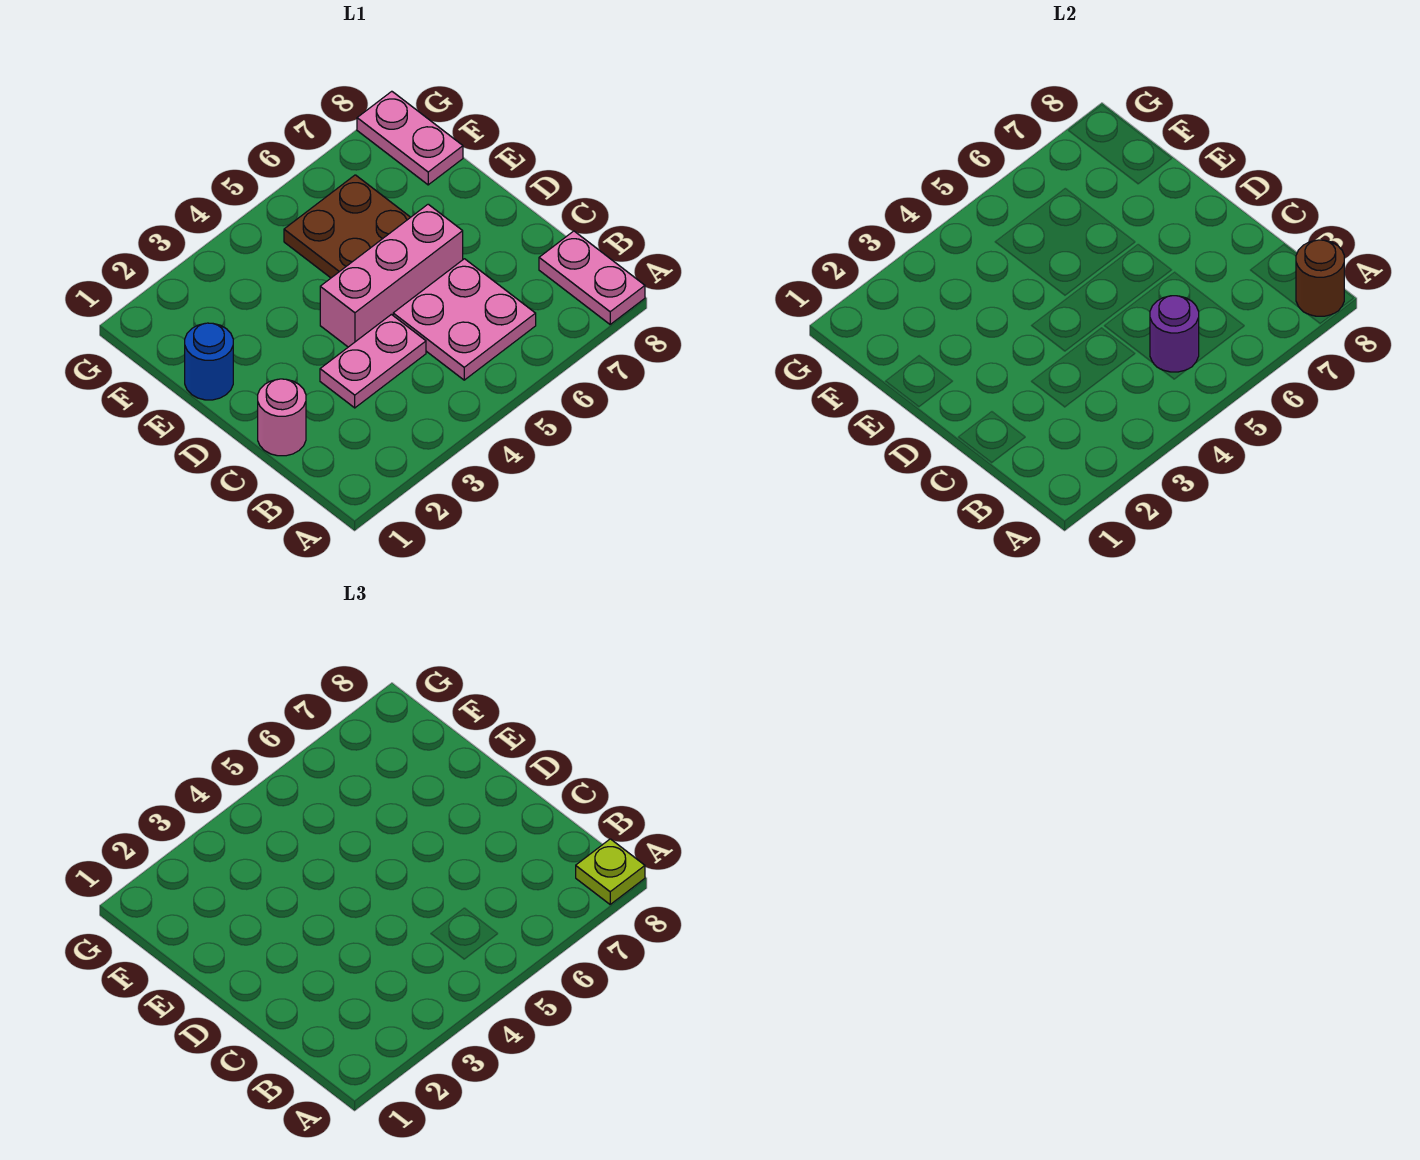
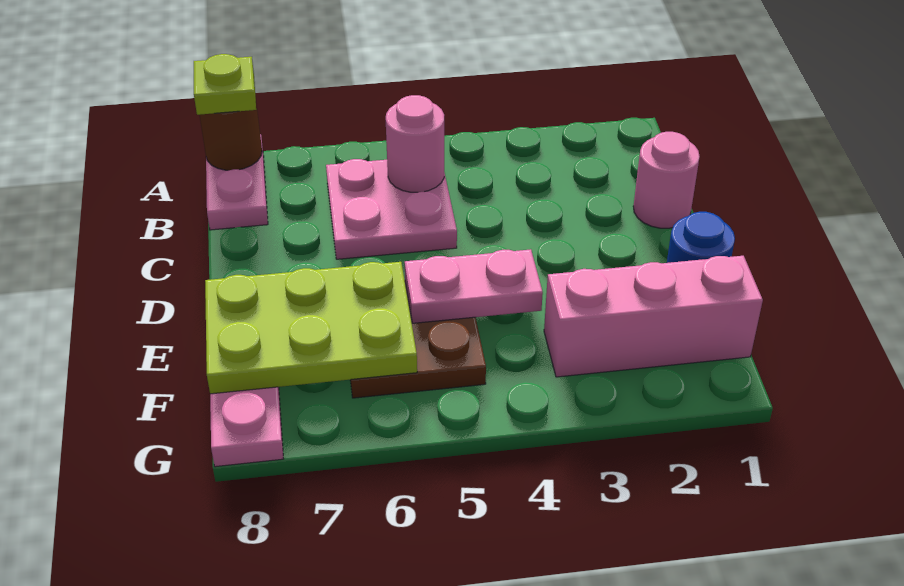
purple 1x1 round brick [1150,296,1199,372] -> pink 1x1 round brick [386,95,444,192]
pink 1x2 plate [320,314,426,408] -> pink 1x2 plate moved to [405,249,543,323]
pink 1x3 brick [320,204,463,347] -> pink 1x3 brick moved to [544,256,763,377]
none -> lime 2x3 plate [205,262,417,394]

